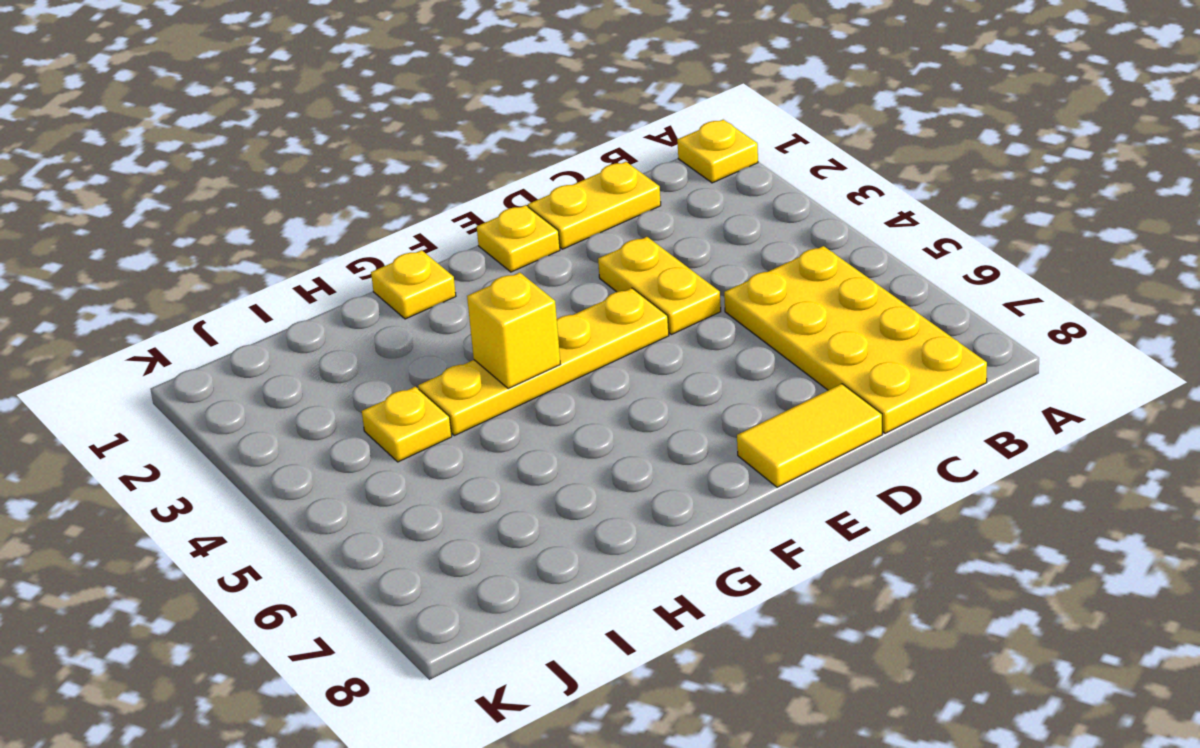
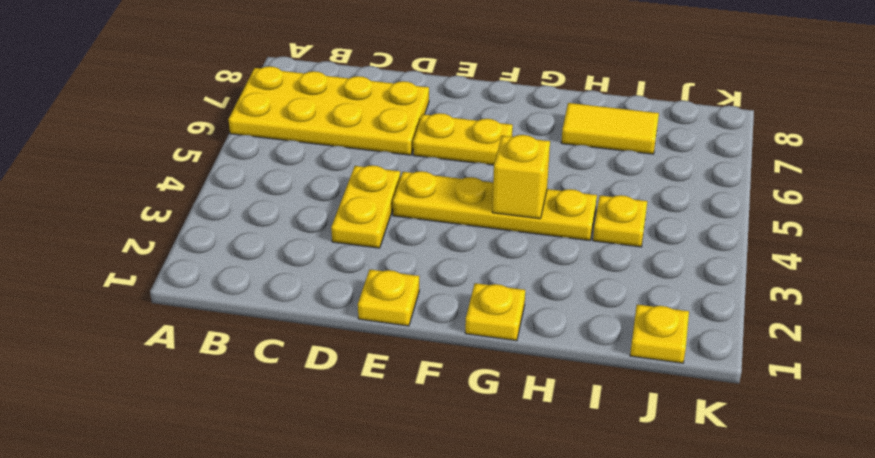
yellow 1x1 plate [677,120,758,183] -> yellow 1x1 plate moved to [630,304,689,363]
yellow 2x4 plate [724,246,987,433] -> yellow 2x4 plate turned to [228,66,429,155]
yellow 1x2 plate [528,162,661,249] -> yellow 1x2 plate moved to [413,113,513,165]
yellow 1x2 tile [737,384,882,487] -> yellow 1x2 tile moved to [561,103,659,154]

